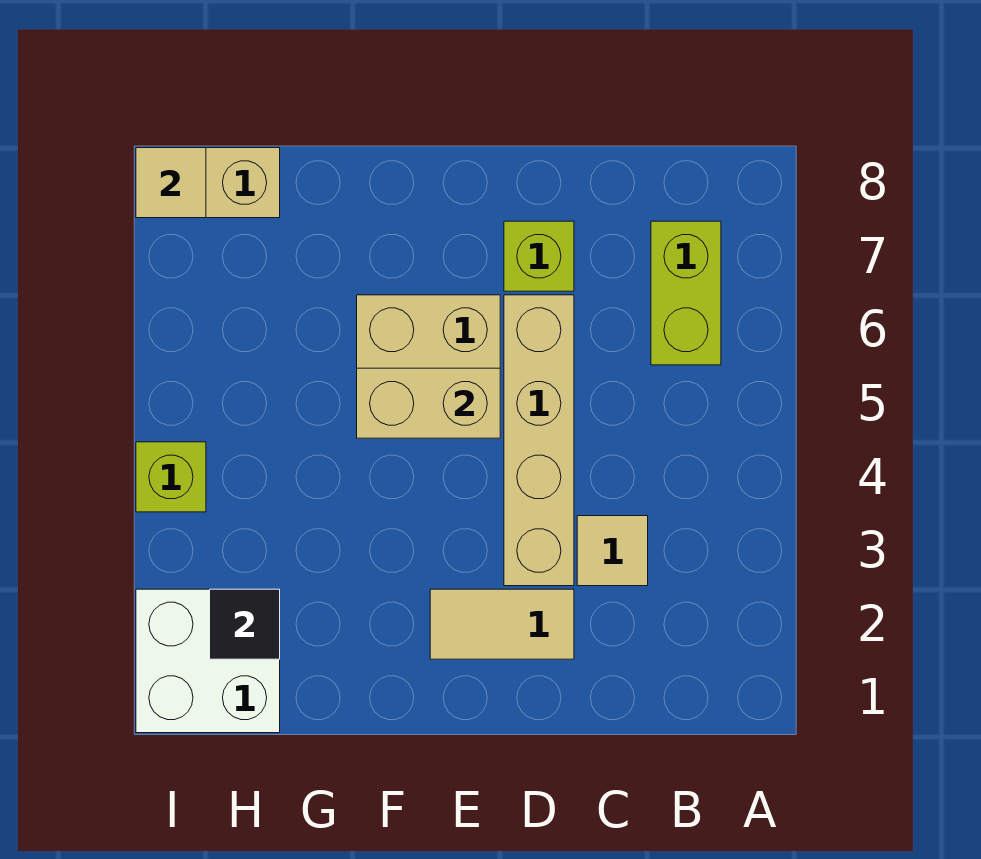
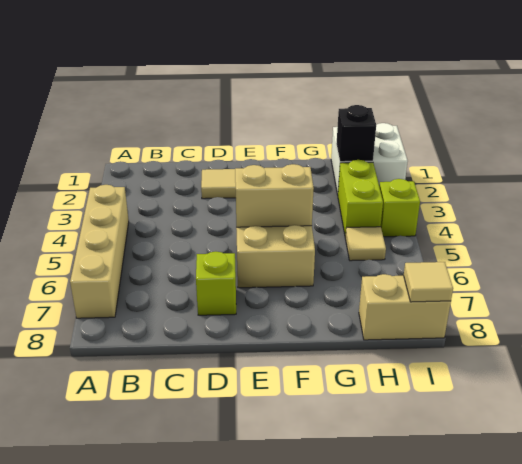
lime 1x2 brick [651,221,721,365] -> lime 1x2 brick moved to [338,160,383,237]
tan 1x1 tile [577,516,648,586] -> tan 1x1 tile moved to [345,227,386,261]
tan 1x4 brick [504,295,574,586] -> tan 1x4 brick moved to [70,185,129,318]
black 1x1 tile [210,589,280,659] -> black 1x1 brick [336,105,376,162]

